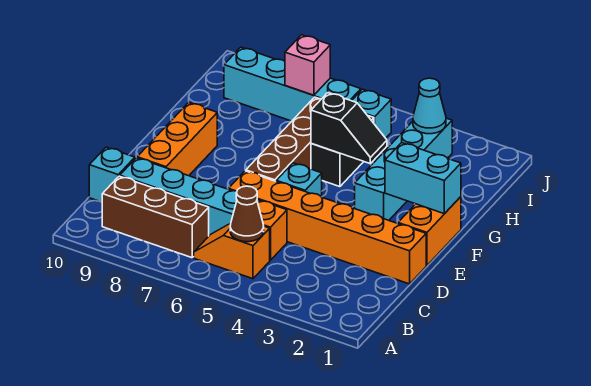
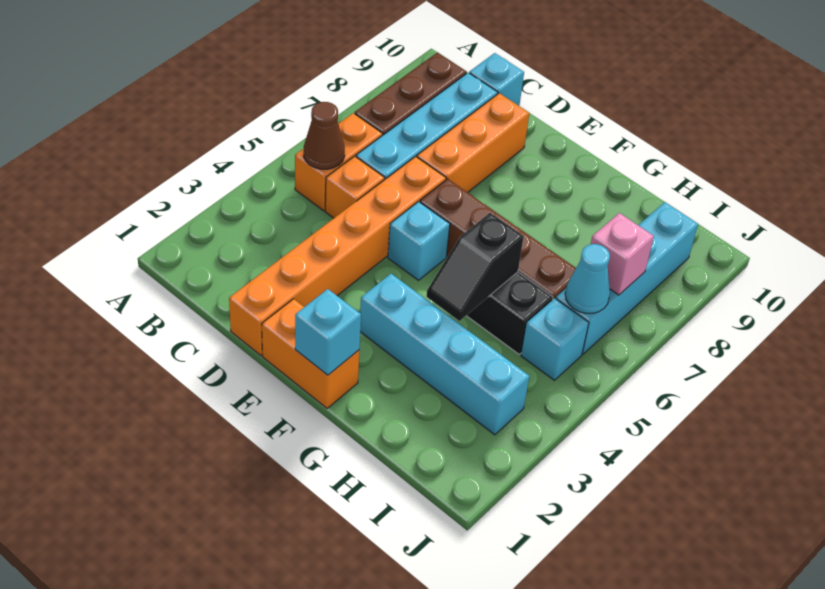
orange 1x2 slope [194,223,270,279] -> orange 1x2 brick [295,113,383,211]
orange 1x3 brick [137,102,217,176] -> orange 1x3 brick turned to [417,93,529,192]
cyan 1x2 brick [385,143,461,214] -> cyan 1x1 brick [295,289,361,375]
cyan 1x1 cone [413,78,446,134] -> cyan 1x1 cone moved to [565,244,610,313]

